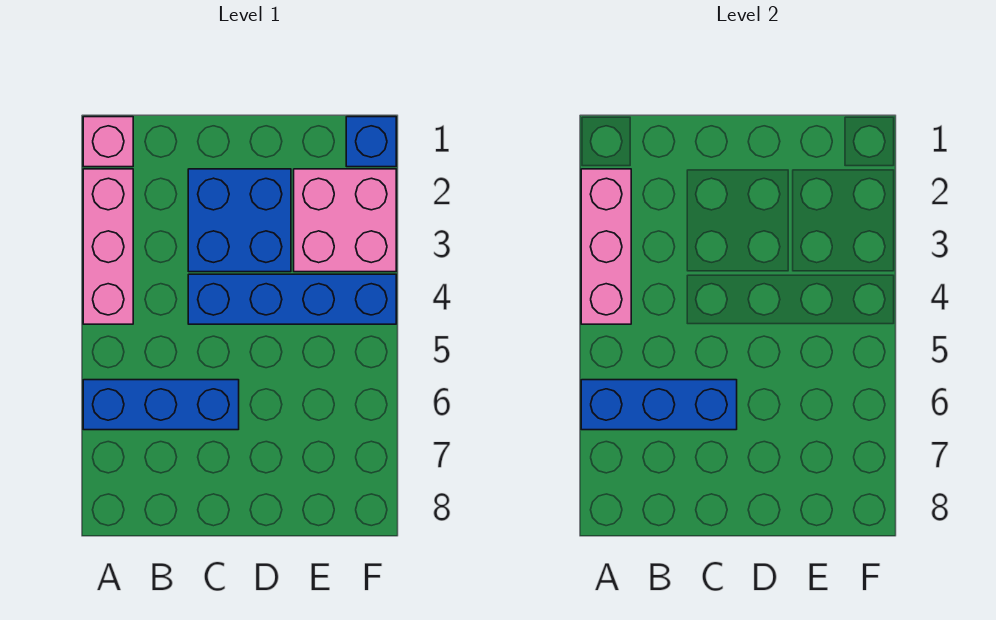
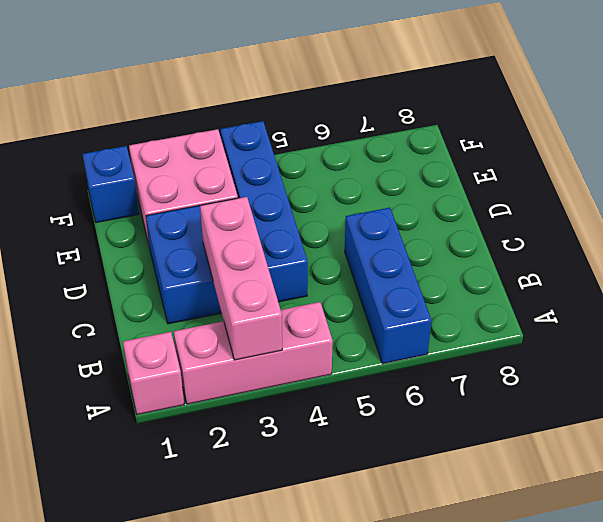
pink 1x3 brick [581,169,631,324] -> pink 1x3 brick turned to [200,197,282,360]
blue 1x3 brick [581,380,737,430] -> none

